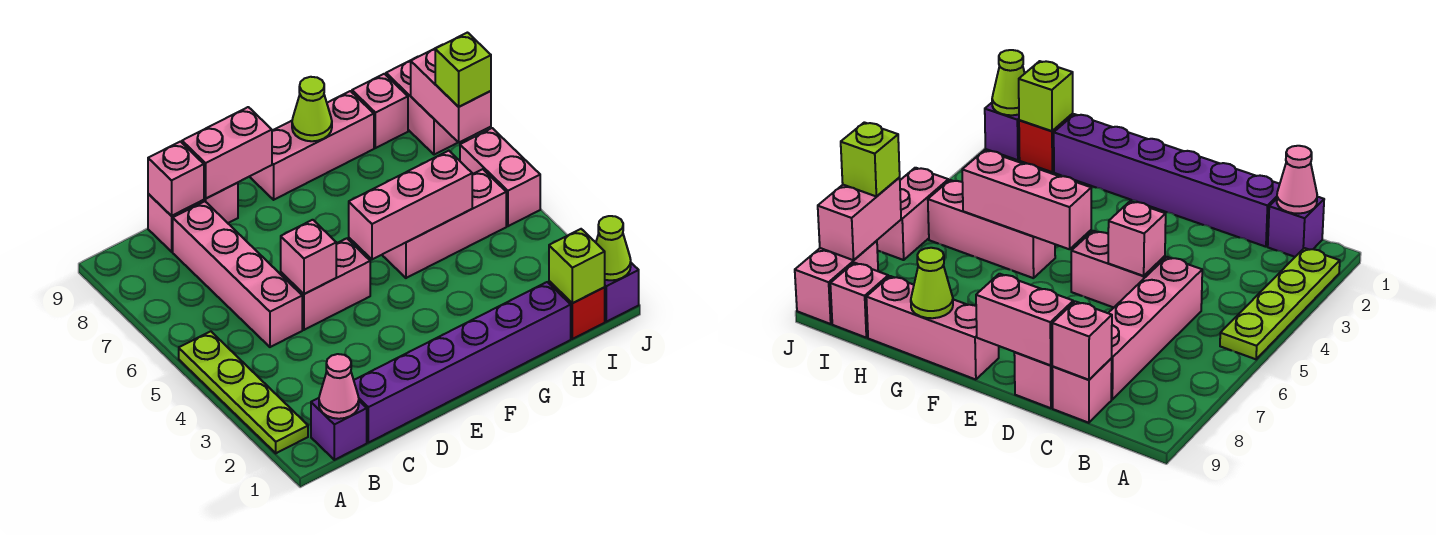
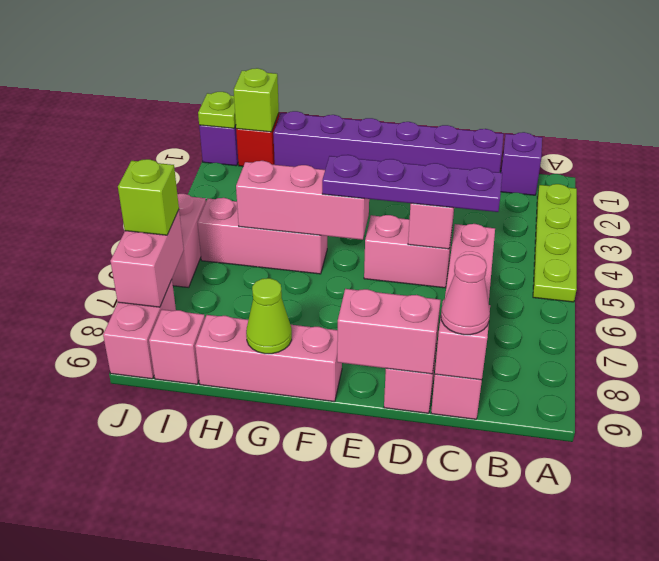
pink 1x1 cone [319,354,359,419] -> pink 1x1 cone moved to [441,254,490,335]
none -> purple 1x4 plate [322,155,502,212]
lime 1x1 cone [596,216,631,280] -> lime 1x1 plate [198,92,236,128]

